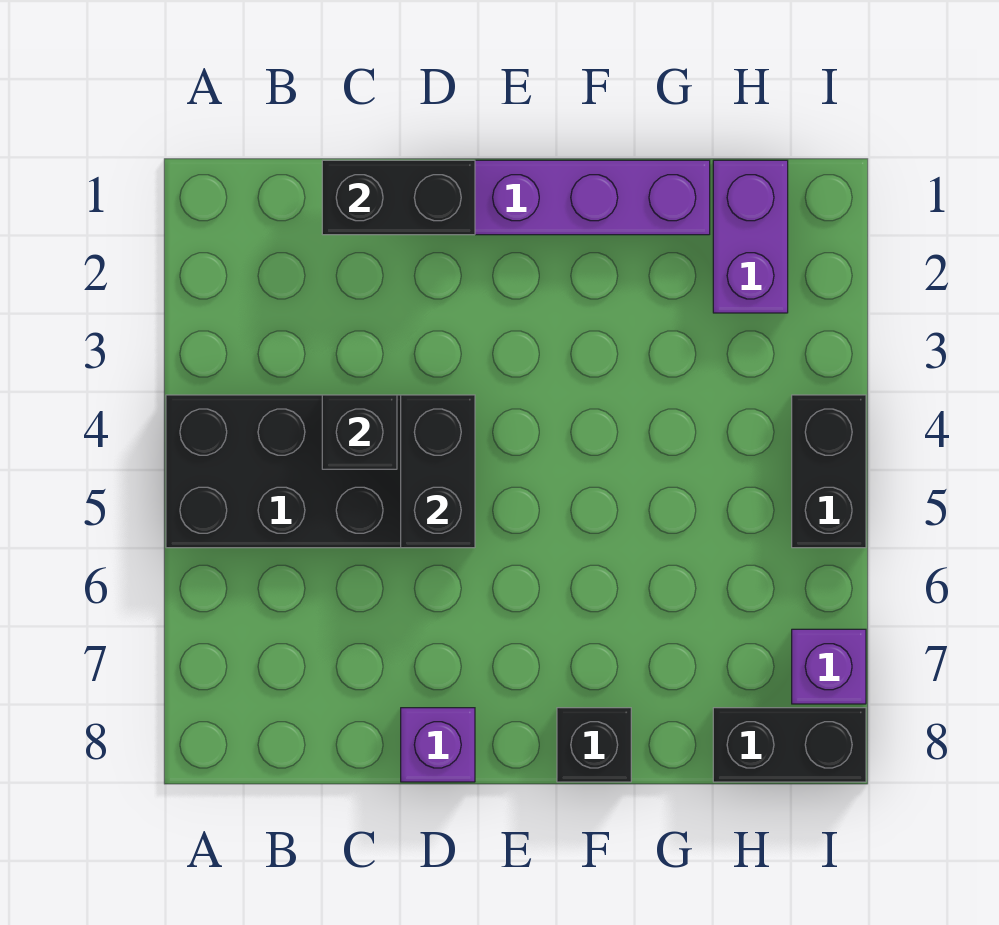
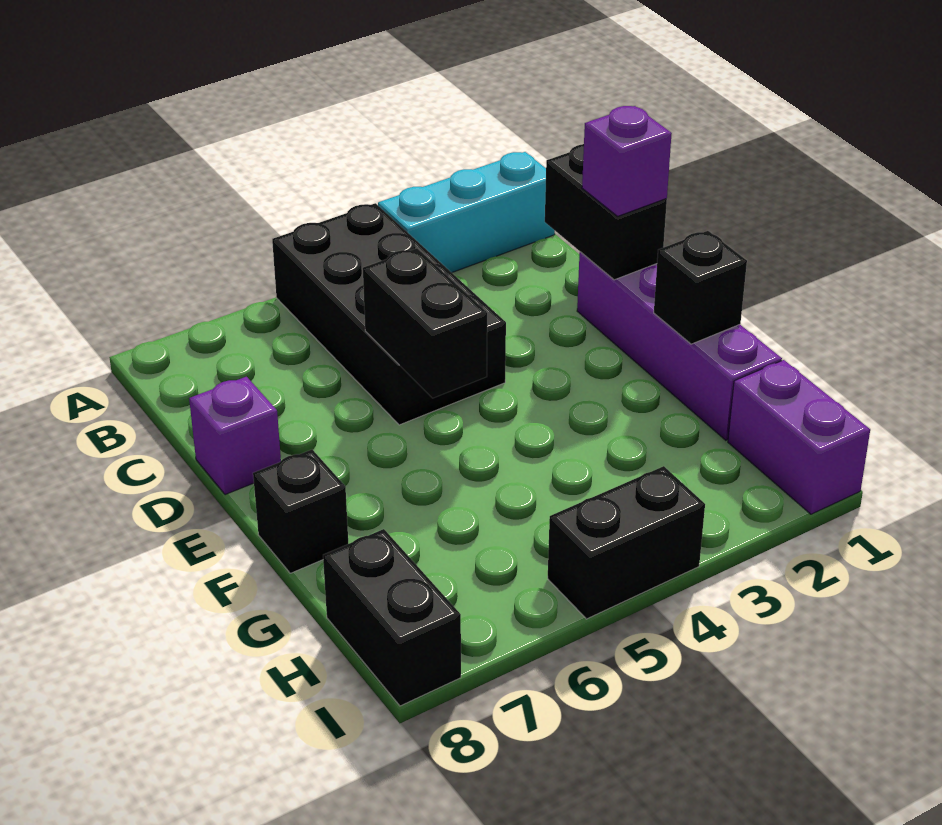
none -> cyan 1x3 brick [378,152,555,272]
black 1x1 brick [322,395,397,469] -> black 1x1 brick moved to [654,231,747,344]
black 1x2 brick [401,395,475,548] -> black 1x2 brick turned to [363,248,487,398]
purple 1x2 brick [713,160,788,313] -> purple 1x2 brick turned to [728,360,870,514]
purple 1x1 brick [792,629,866,704] -> purple 1x1 brick moved to [582,106,672,216]

